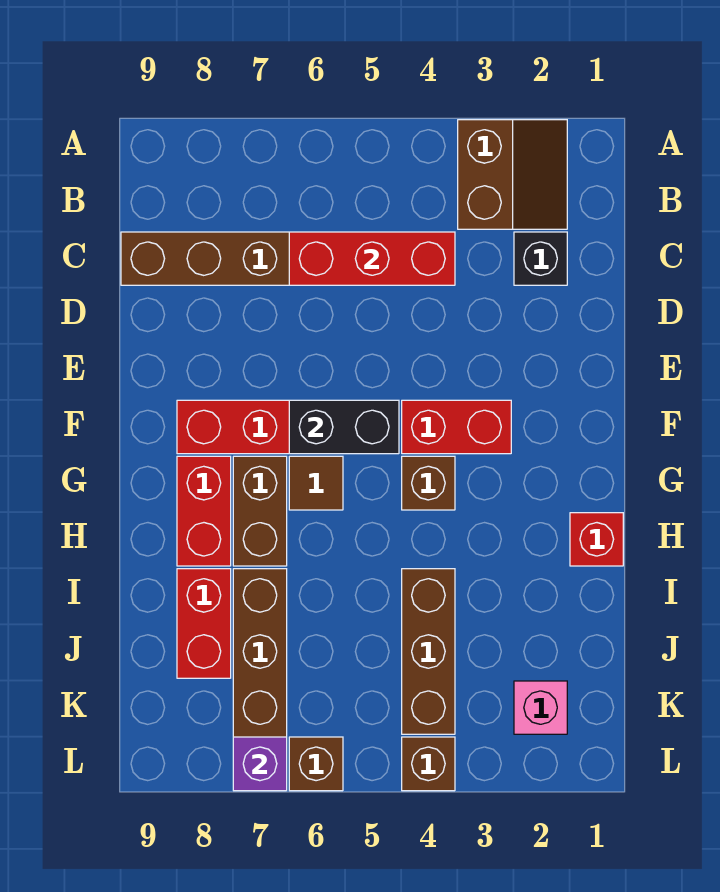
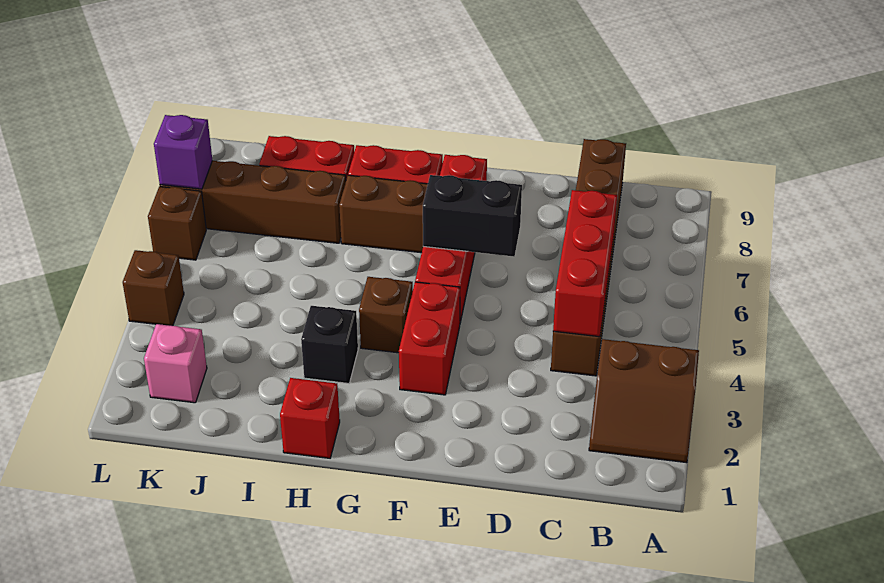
black 1x1 brick [514,232,567,285] -> black 1x1 brick moved to [301,306,358,383]
black 1x2 brick [289,400,399,454] -> black 1x2 brick turned to [423,175,522,257]
brown 1x1 tile [289,456,343,510] -> none
brown 1x3 brick [402,569,455,734] -> none

